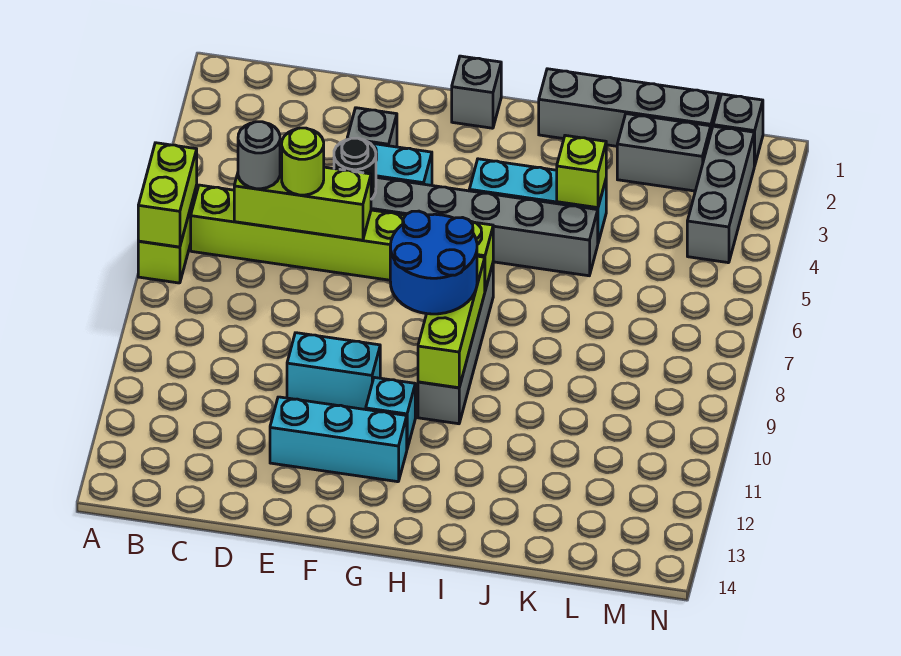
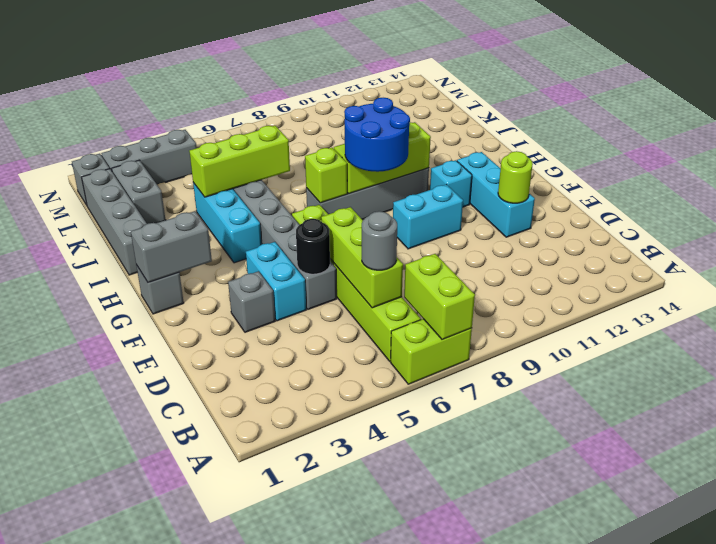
lime 1x2 brick [138,143,197,247] -> lime 1x2 brick turned to [404,254,475,340]
lime 1x1 round brick [282,128,324,195] -> lime 1x1 round brick moved to [498,151,533,203]
cyan 1x2 brick [287,333,380,409] -> cyan 1x2 brick turned to [393,185,463,249]
none -> grey 1x2 brick [131,211,212,283]
lime 1x1 brick [557,135,606,208] -> lime 1x3 brick [189,126,290,197]

